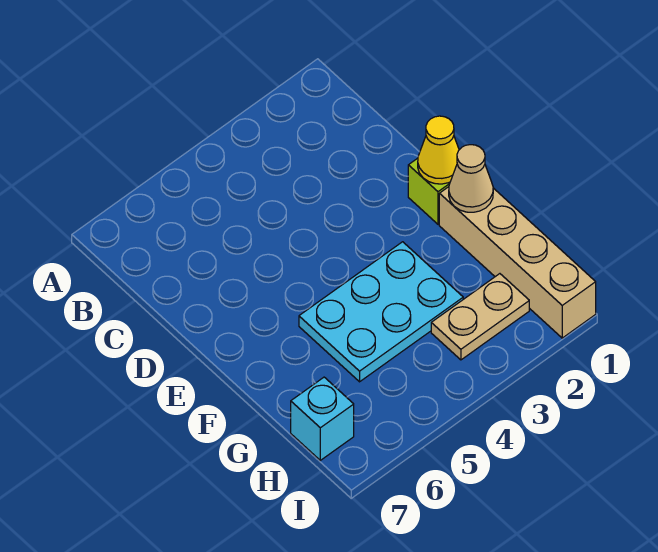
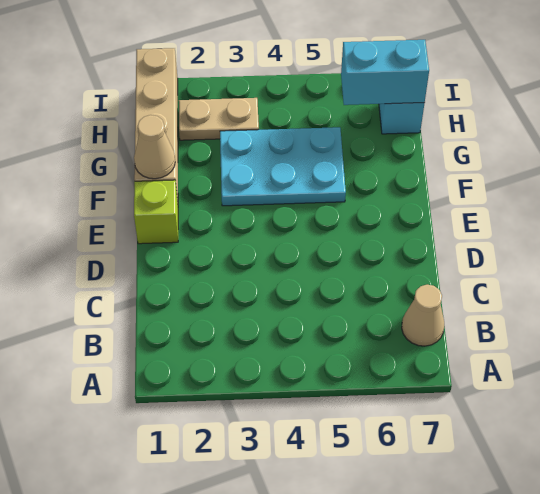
none -> tan 1x1 cone [402,285,444,346]
yellow 1x1 cone [418,116,459,184] -> none
none -> cyan 1x2 brick [341,40,429,105]

